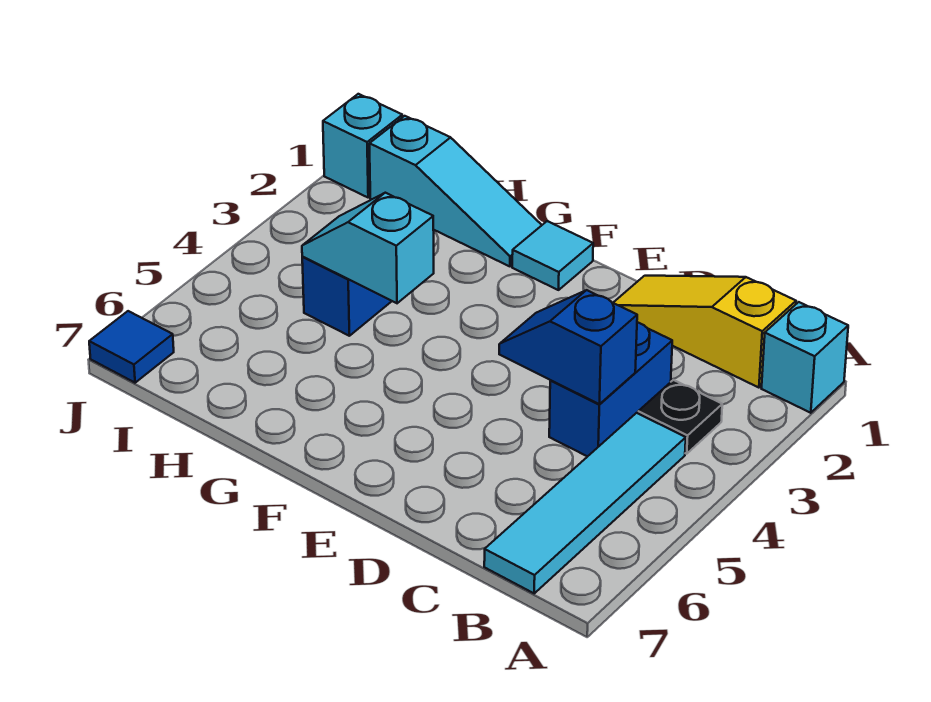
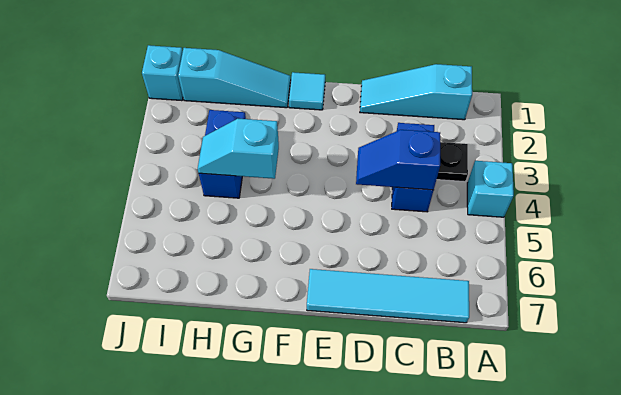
cyan 1x1 brick [762,302,848,413] -> cyan 1x1 brick moved to [467,161,514,217]
yellow 1x3 slope [613,276,796,388] -> cyan 1x3 slope [360,64,472,120]
cyan 1x4 tile [484,413,686,593] -> cyan 1x4 tile turned to [307,269,469,323]
blue 1x1 tile [89,311,174,383] -> none

